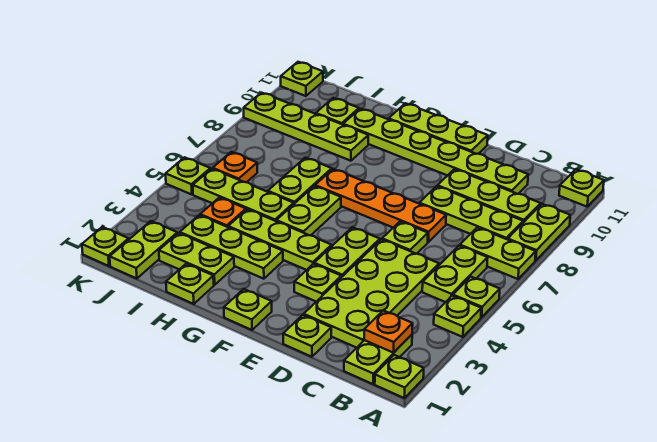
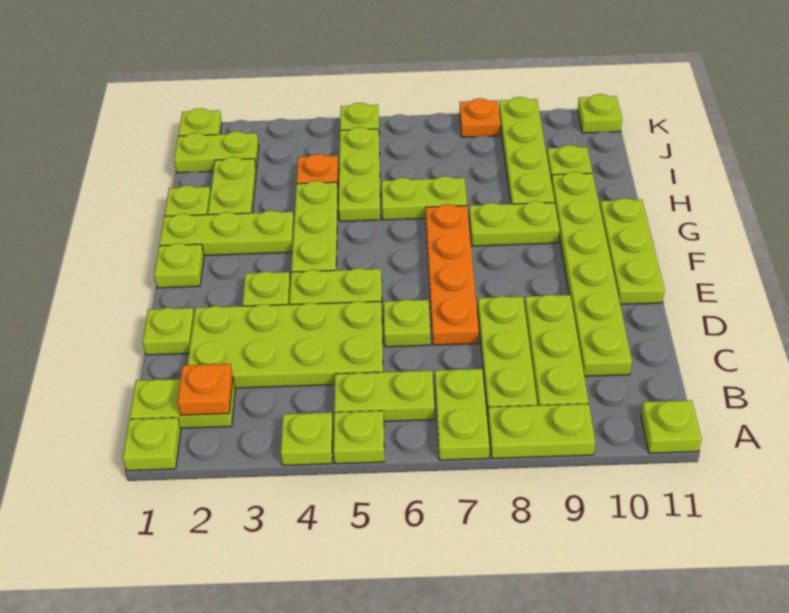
lime 1x3 plate [180,215,283,279] -> lime 1x3 plate turned to [159,210,294,255]
lime 1x2 plate [276,186,341,235] -> lime 1x2 plate moved to [469,201,559,246]
orange 1x1 plate [213,152,257,182] -> orange 1x1 plate moved to [459,98,500,137]

